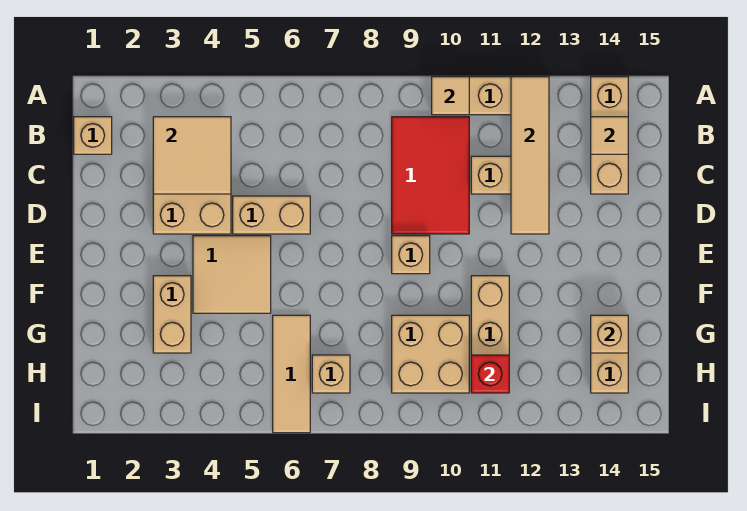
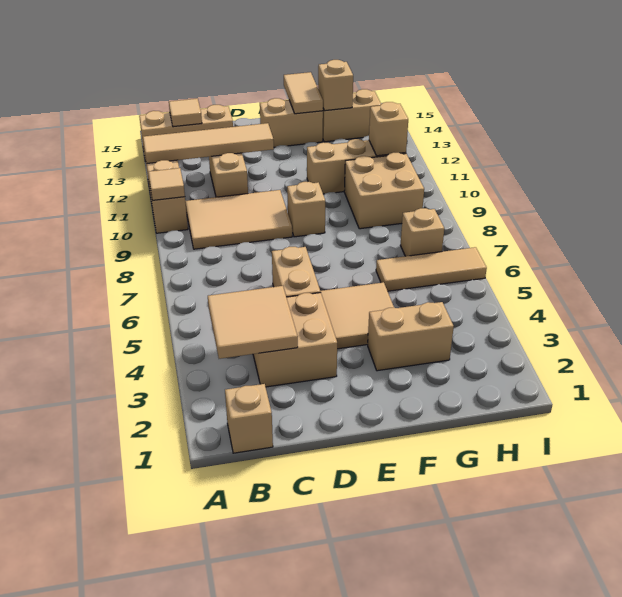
red 2x3 tile [392,117,469,234] -> tan 2x3 tile [185,190,292,249]
none -> tan 1x2 brick [260,98,323,147]
none -> tan 1x2 tile [284,72,323,114]
red 1x1 brick [471,355,509,393] -> tan 1x1 brick [369,102,408,156]

